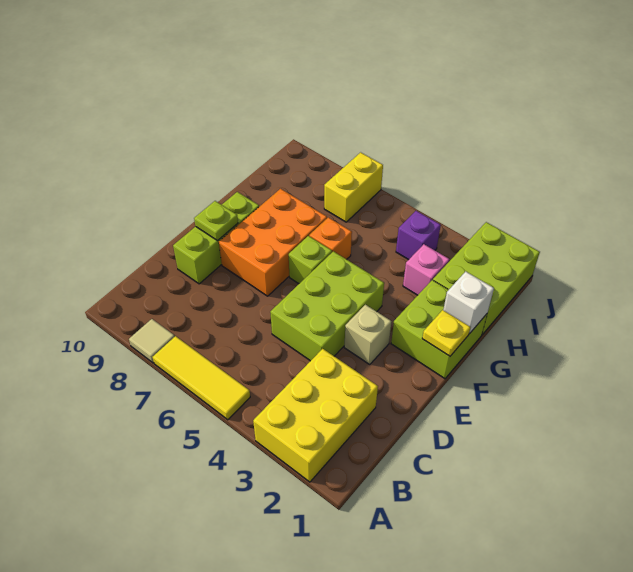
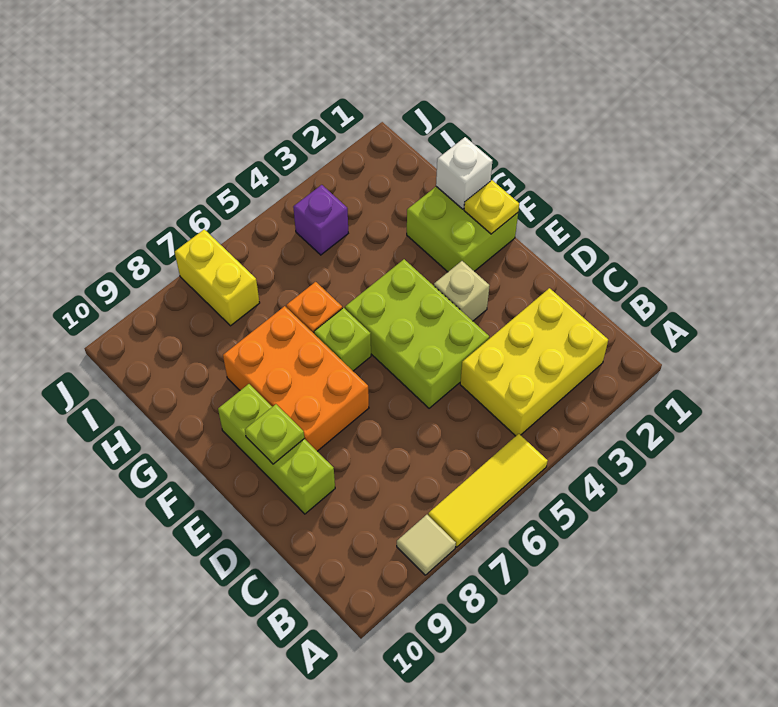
yellow 2x3 brick [253,349,378,482] -> yellow 2x3 brick turned to [460,288,608,436]
lime 2x3 brick [433,222,540,335] -> none
pink 1x1 brick [403,244,449,295] -> none

